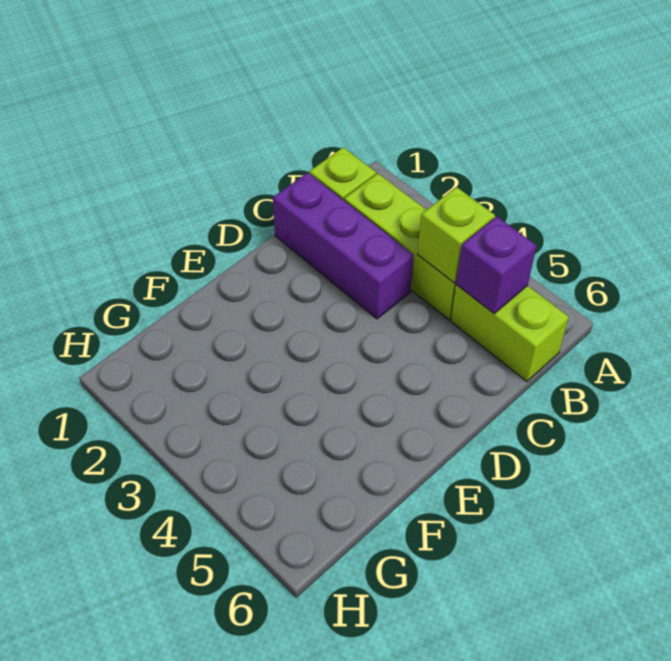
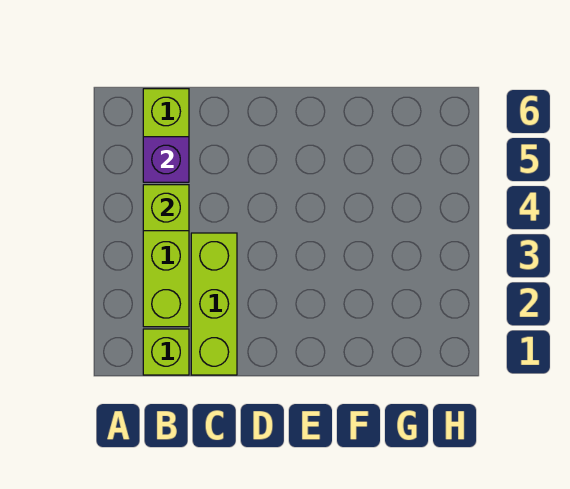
purple 1x3 brick [273,173,414,319] -> lime 1x3 brick [191,233,237,375]

